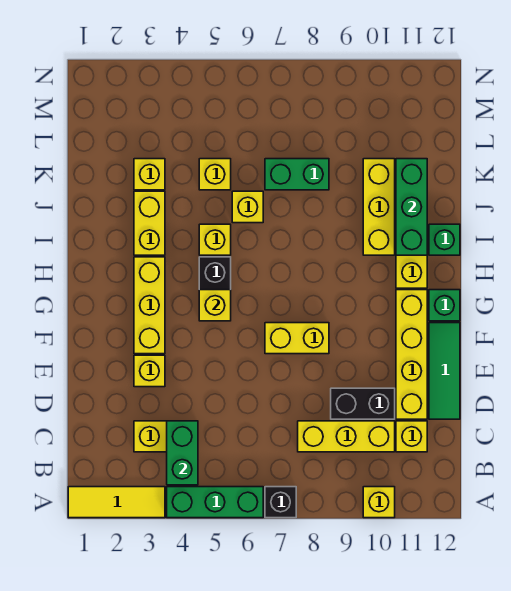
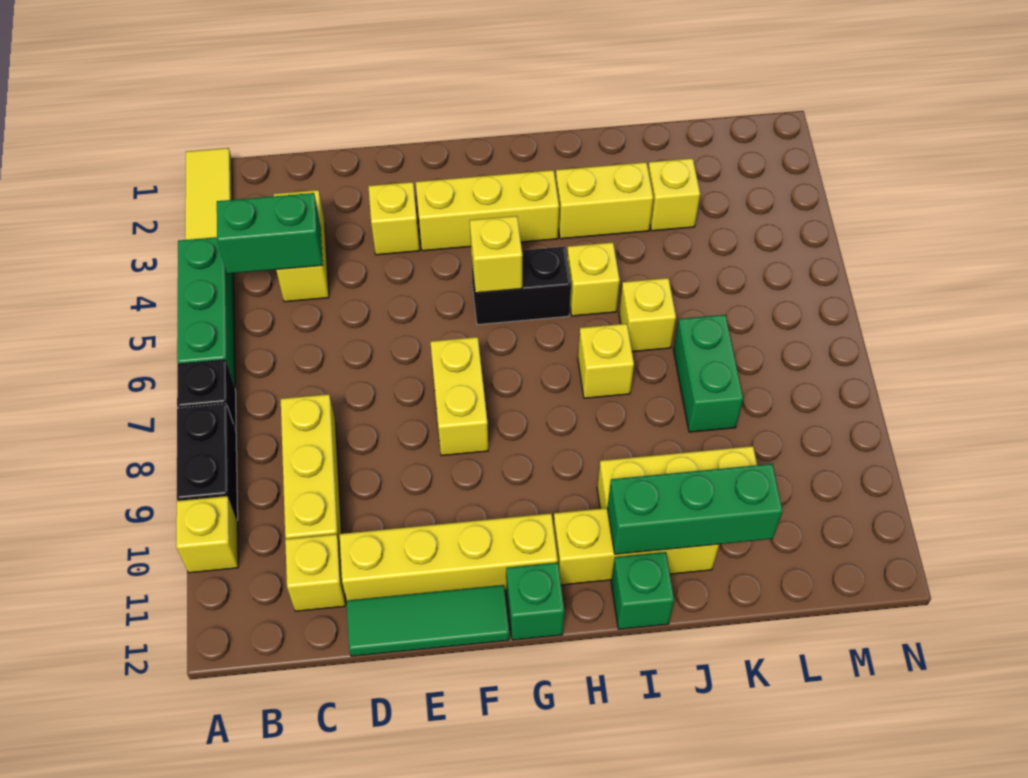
black 1x2 brick [331,388,395,419] -> black 1x2 brick moved to [177,404,238,520]
yellow 1x1 brick [199,159,231,190] -> yellow 1x1 brick moved to [578,324,634,398]

